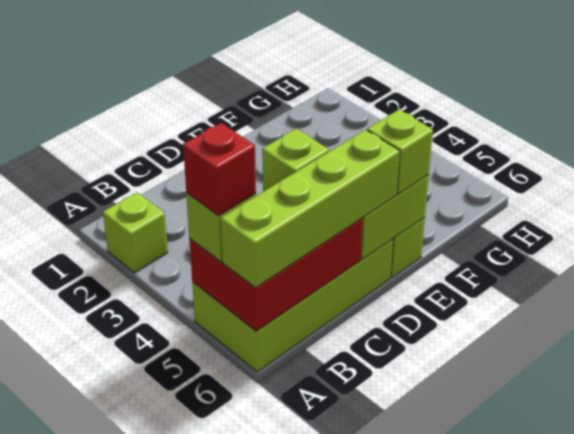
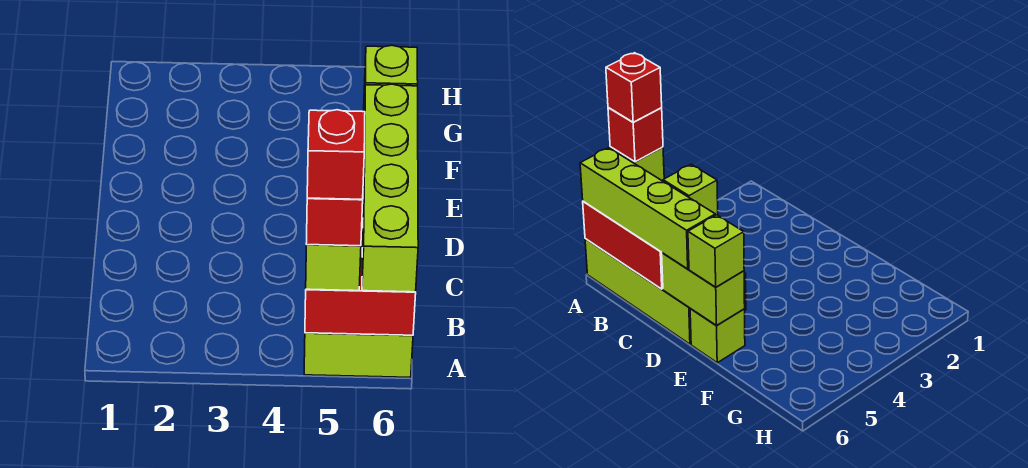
lime 1x1 brick [103,192,168,273] -> none
none -> red 1x1 brick [307,110,365,199]

